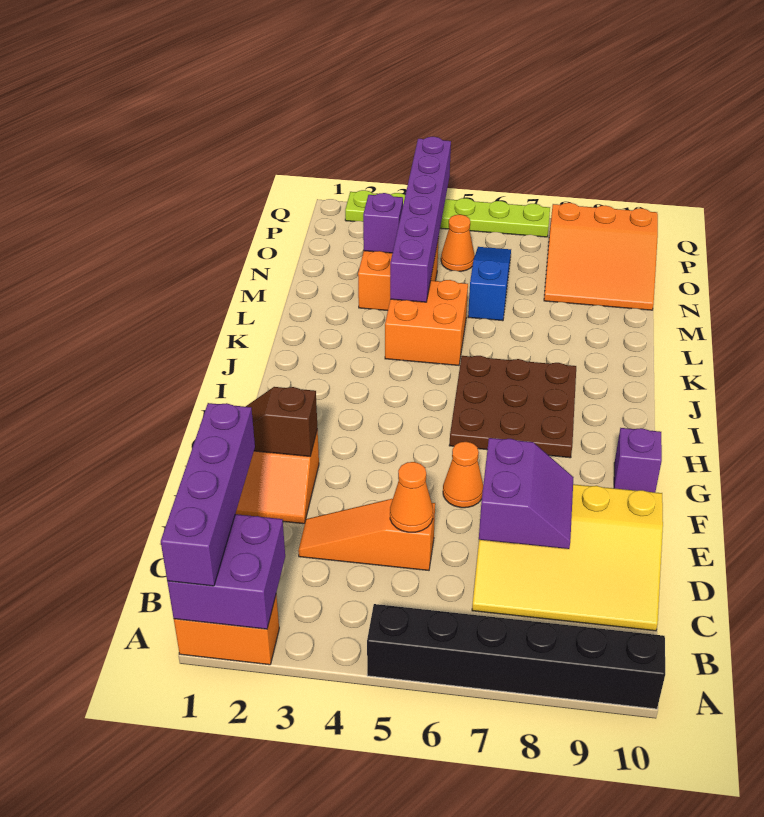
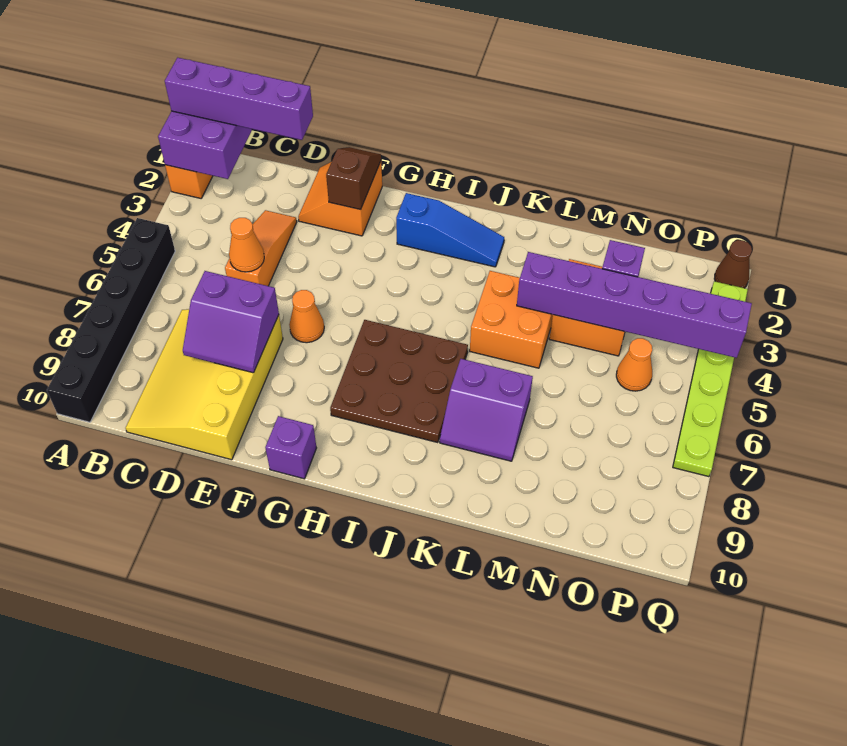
none -> purple 2x2 slope [440,359,533,461]
blue 1x3 slope [468,247,511,321] -> blue 1x3 slope moved to [396,193,504,267]
orange 3x3 slope [544,203,658,310] -> none
none -> brown 1x1 cone [714,240,752,288]

